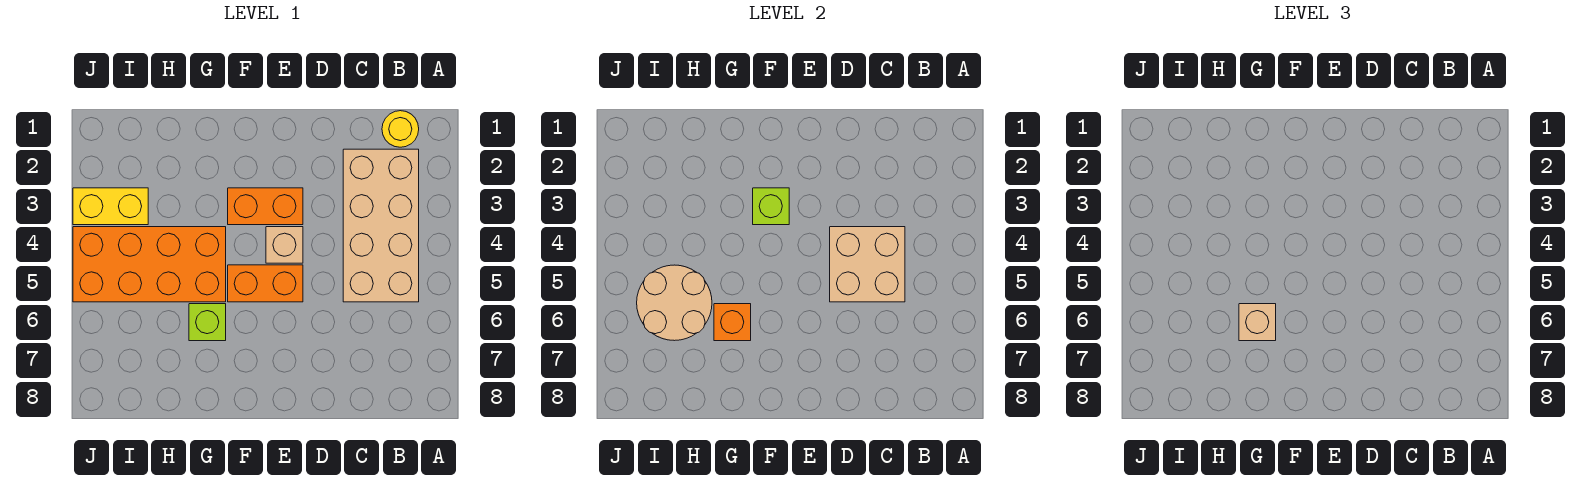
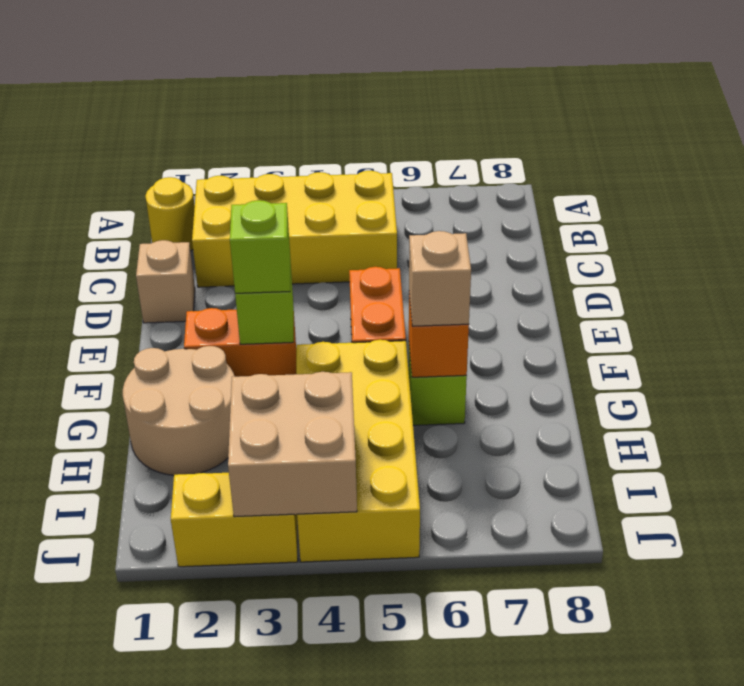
tan 2x4 brick [343,149,419,302] -> yellow 2x4 brick [192,171,397,287]
tan 2x2 brick [830,227,905,302] -> tan 2x2 brick moved to [228,372,357,517]
orange 1x2 brick [228,188,303,225] -> orange 1x2 brick turned to [184,308,297,377]
tan 1x1 brick [266,227,303,263] -> tan 1x1 brick moved to [136,240,195,323]
none -> lime 1x1 brick [230,200,290,293]
orange 2x4 brick [73,227,226,302] -> yellow 2x4 brick [296,340,420,562]
tan 2x2 round brick [637,265,712,341] -> tan 2x2 round brick moved to [123,346,235,475]
yellow 1x2 brick [73,188,148,225] -> yellow 1x2 brick turned to [171,473,298,567]

